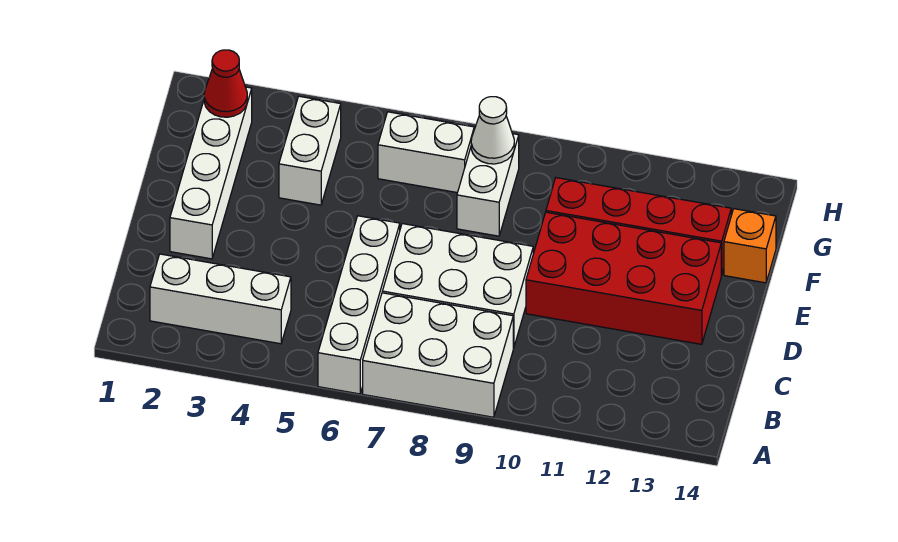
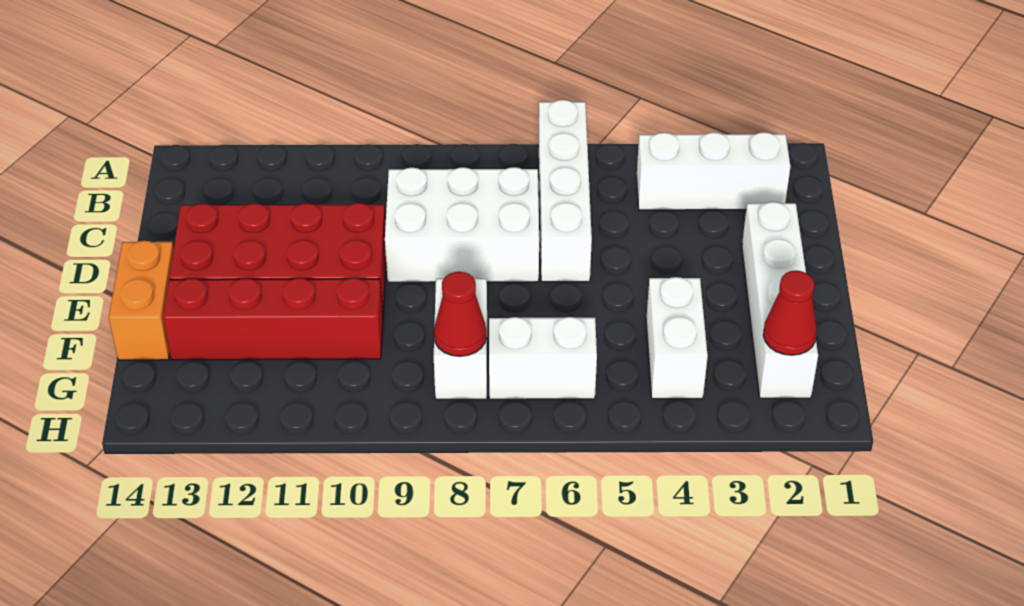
white 2x3 brick [363,293,513,417] -> none
orange 1x1 brick [724,209,776,283] -> orange 1x2 brick [109,241,174,360]
white 1x1 cone [471,97,514,164] -> red 1x1 cone [434,272,486,356]

